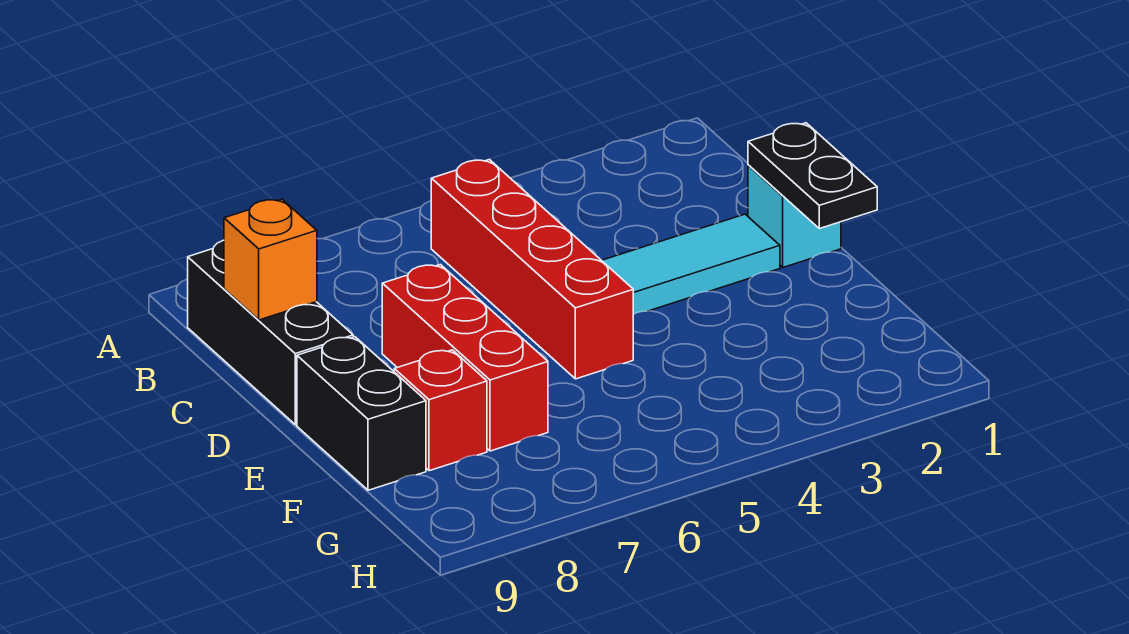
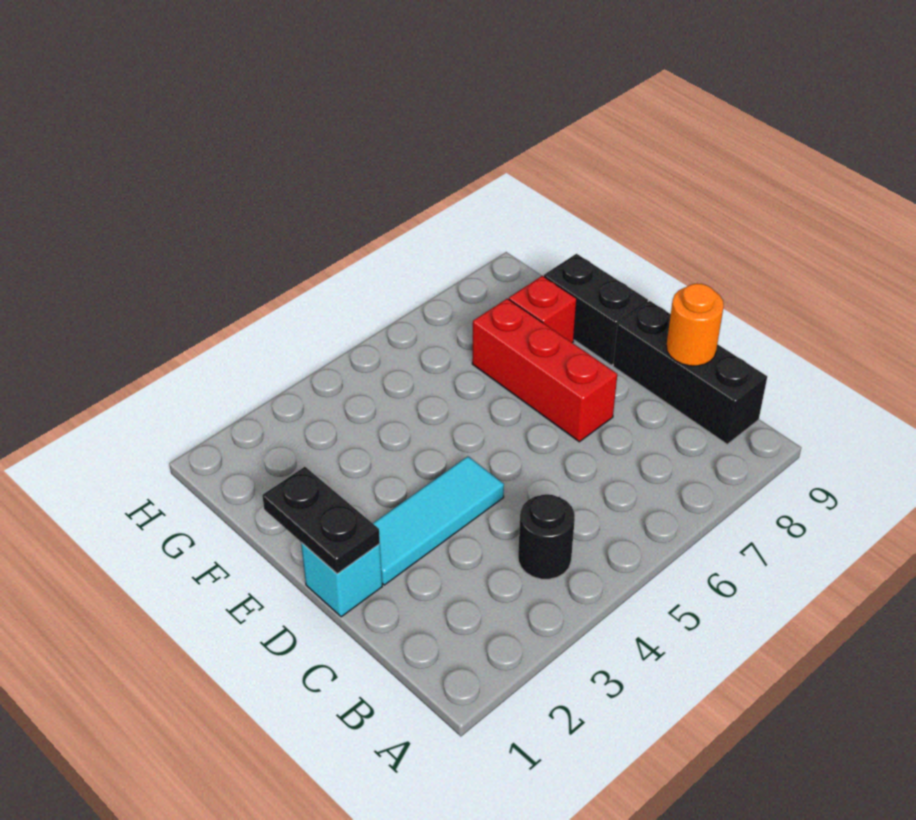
none -> black 1x1 round brick [518,494,575,579]
red 1x4 brick [431,160,633,379] -> none
orange 1x1 brick [224,199,317,320] -> orange 1x1 round brick [666,283,724,366]

